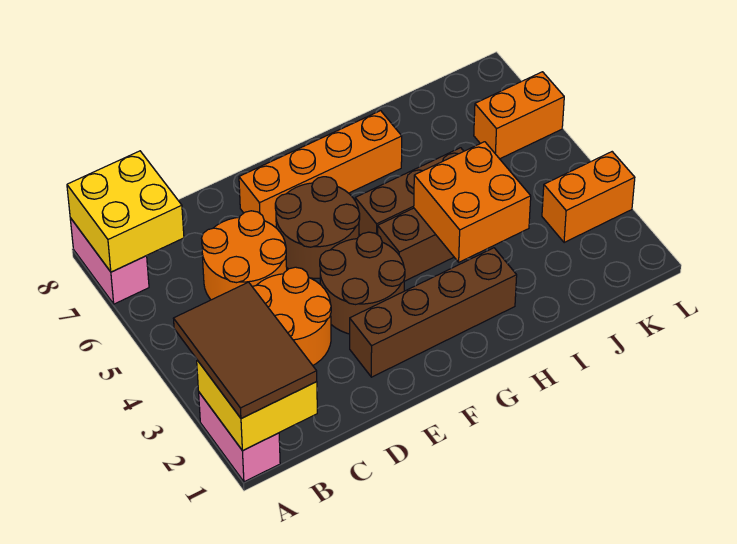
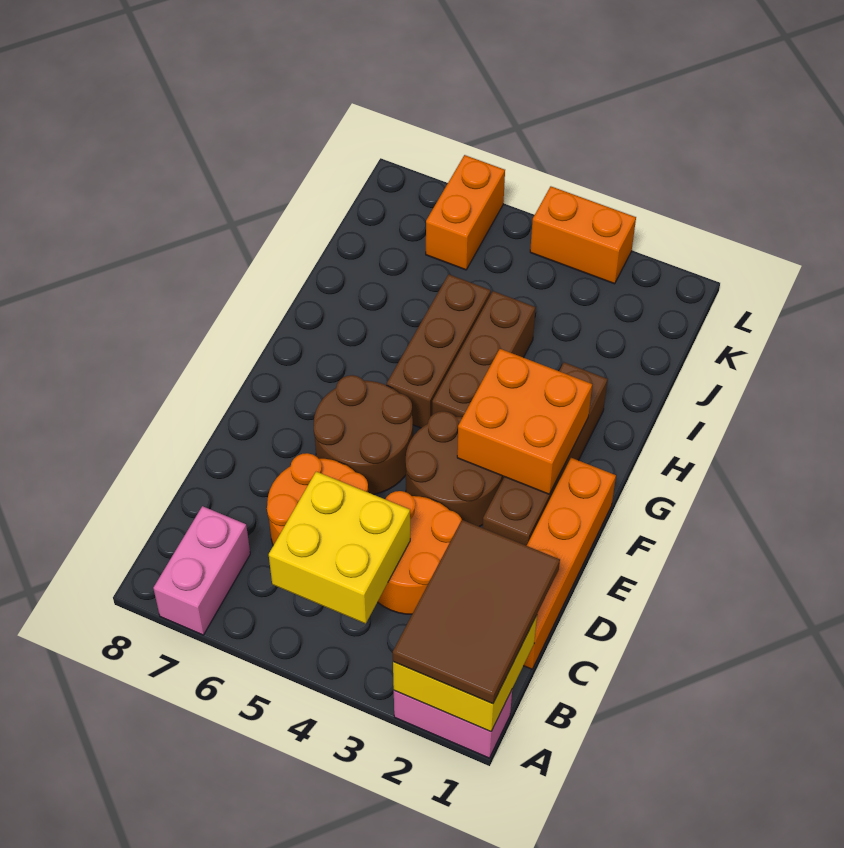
brown 2x3 tile [173,282,317,419] -> brown 2x3 tile turned to [393,520,560,704]
pink 1x2 brick [70,218,149,304] -> pink 1x2 brick turned to [153,506,250,635]
yellow 2x2 brick [67,151,184,272] -> yellow 2x2 brick moved to [269,472,410,624]
orange 1x4 brick [239,111,402,228] -> orange 1x4 brick moved to [523,458,616,669]
orange 2x2 brick [414,142,531,262] -> orange 2x2 brick moved to [457,349,592,494]
orange 1x2 brick [542,152,635,243] -> orange 1x2 brick turned to [530,186,636,284]

